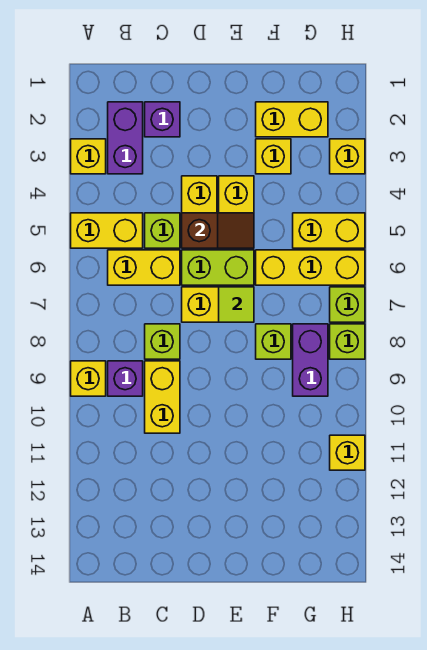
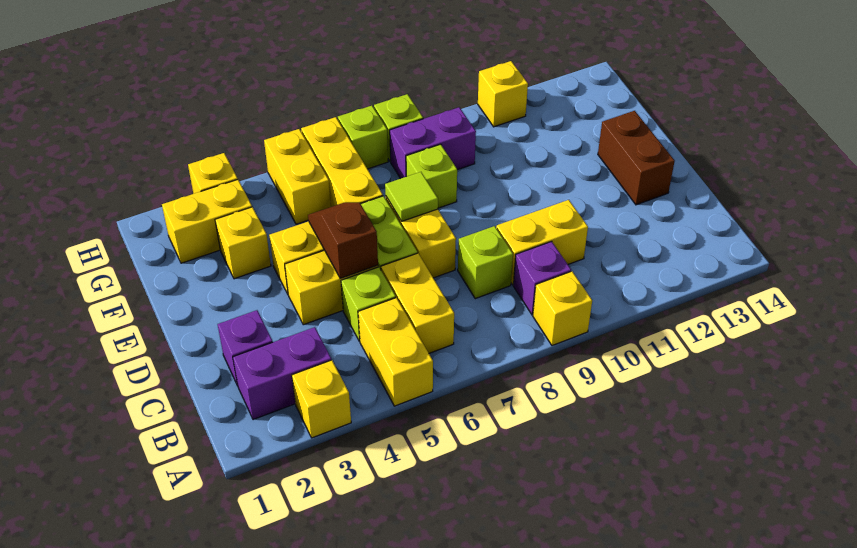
none -> brown 1x2 brick [598,111,675,205]
yellow 1x2 brick [256,102,328,137] -> yellow 1x2 brick turned to [162,180,252,263]

